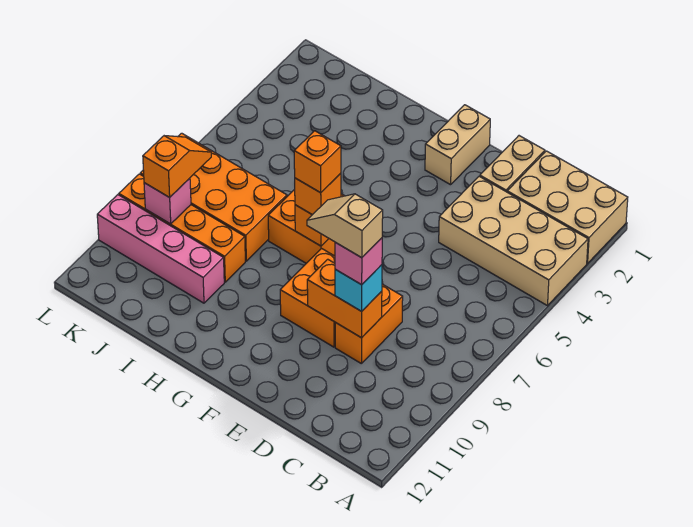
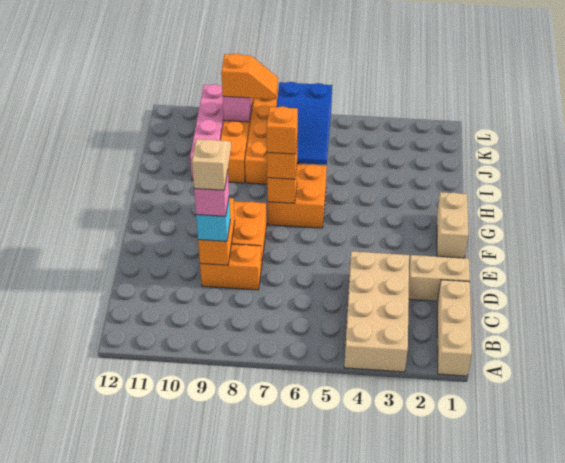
tan 2x3 brick [507,151,628,264] -> tan 1x3 brick [437,280,472,376]
tan 1x2 brick [425,105,490,185] -> tan 1x2 brick turned to [437,192,468,258]
none -> blue 2x3 slope [277,82,332,164]

